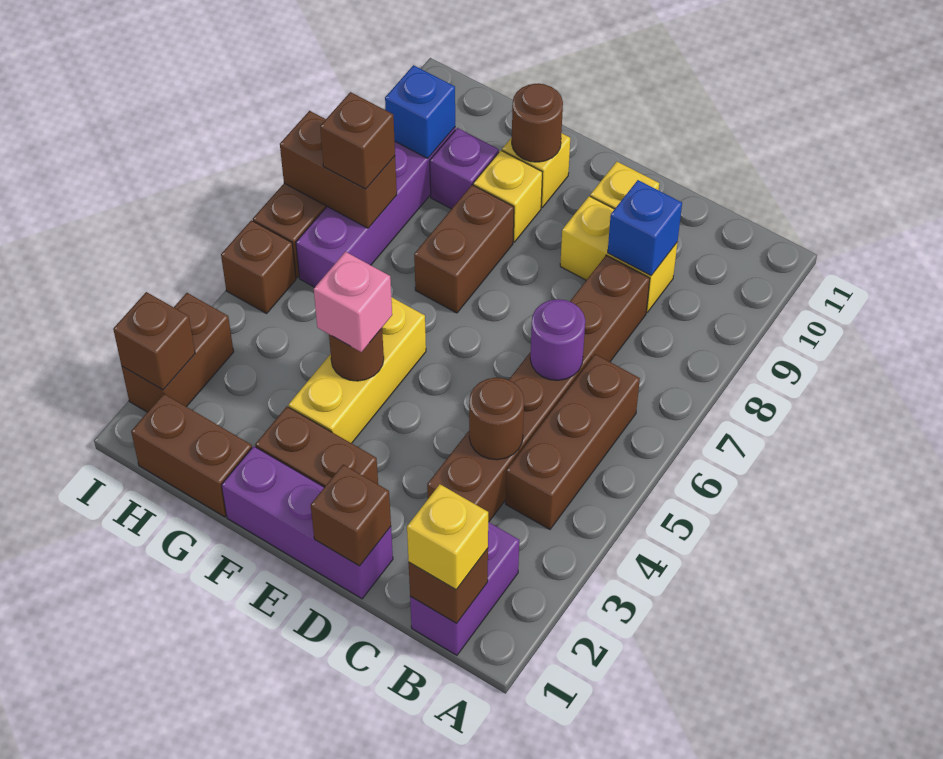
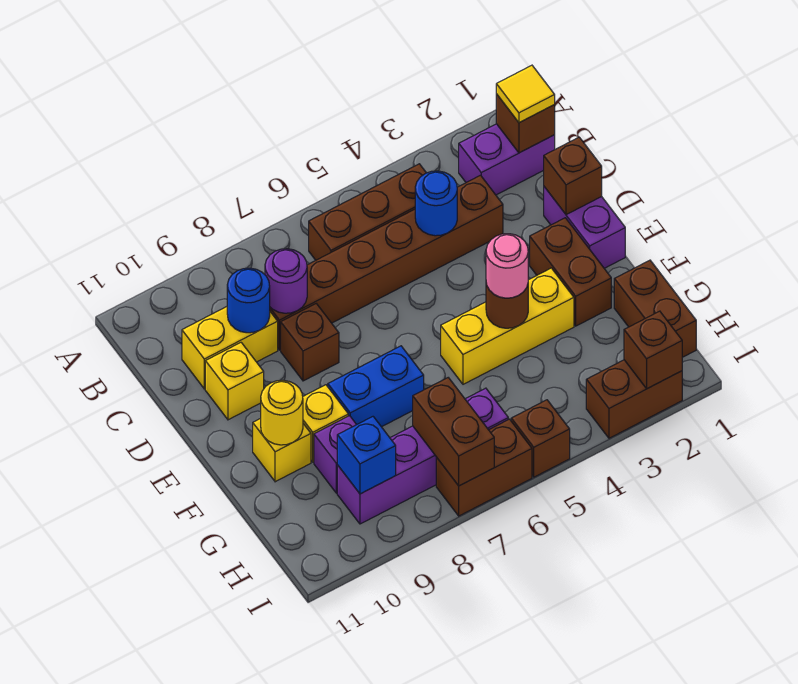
yellow 1x1 brick [407,484,488,590] -> yellow 1x1 tile [496,65,555,123]
brown 1x1 round brick [469,378,524,460] -> blue 1x1 round brick [415,171,457,236]
purple 1x1 round brick [530,299,585,380] -> purple 1x1 round brick moved to [265,249,307,313]
yellow 1x2 brick [560,196,677,312] -> yellow 1x2 brick turned to [182,307,278,389]
blue 1x1 brick [608,180,682,276] -> blue 1x1 round brick [227,268,270,333]
purple 1x3 brick [222,446,393,599] -> purple 1x2 brick [544,187,625,268]
pink 1x1 brick [314,252,392,352] -> pink 1x1 round brick [486,234,528,298]
brown 1x2 brick [414,185,514,313] -> blue 1x2 brick [328,346,424,427]
brown 1x1 round brick [512,83,563,162] -> yellow 1x1 round brick [261,380,303,445]
brown 1x1 brick [320,92,395,189] -> brown 1x1 brick moved to [281,304,339,381]

